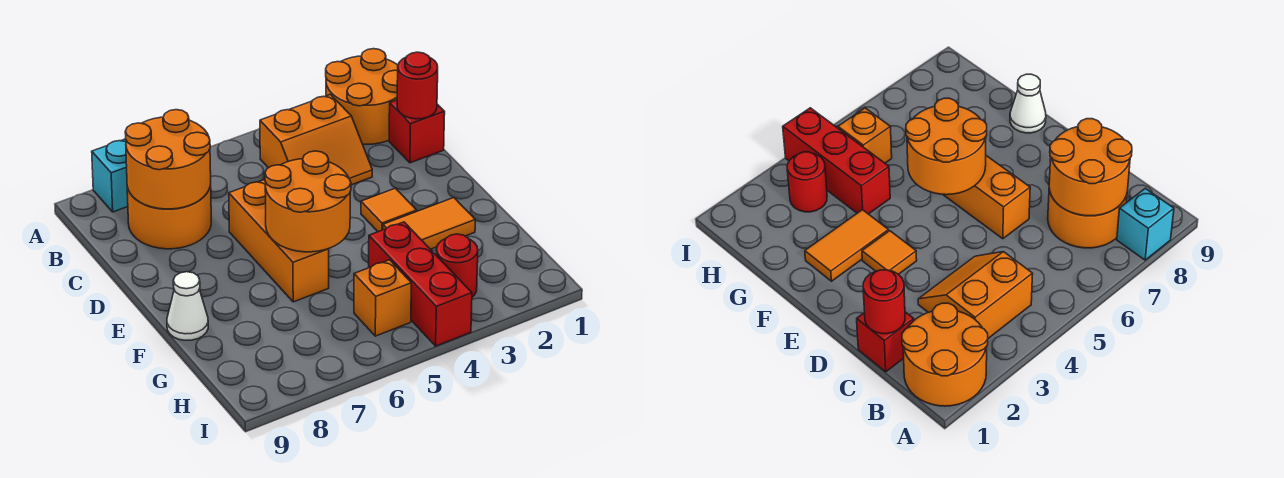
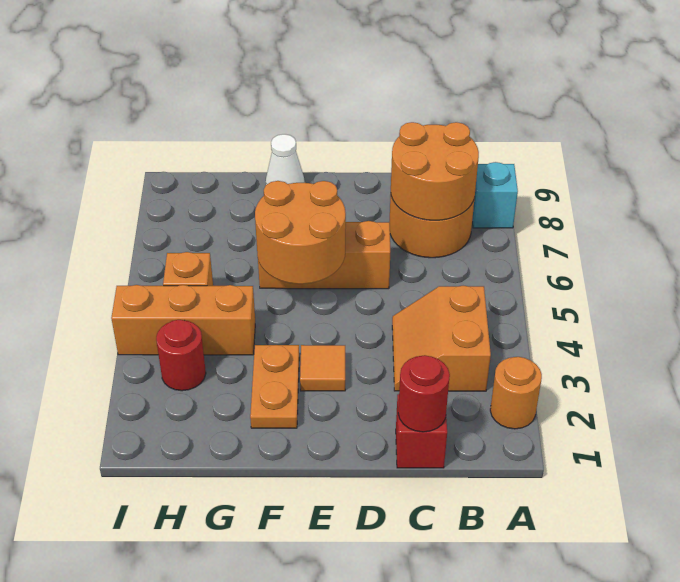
orange 2x2 round brick [326,49,398,144] -> orange 1x1 round brick [490,357,542,429]
orange 1x2 tile [383,198,475,249] -> orange 1x2 plate [250,345,299,428]
red 1x3 brick [369,222,472,346] -> orange 1x3 brick [111,285,255,355]

